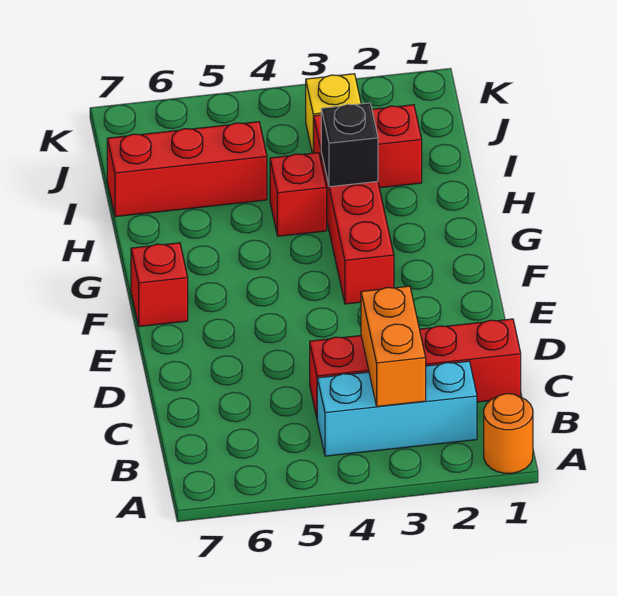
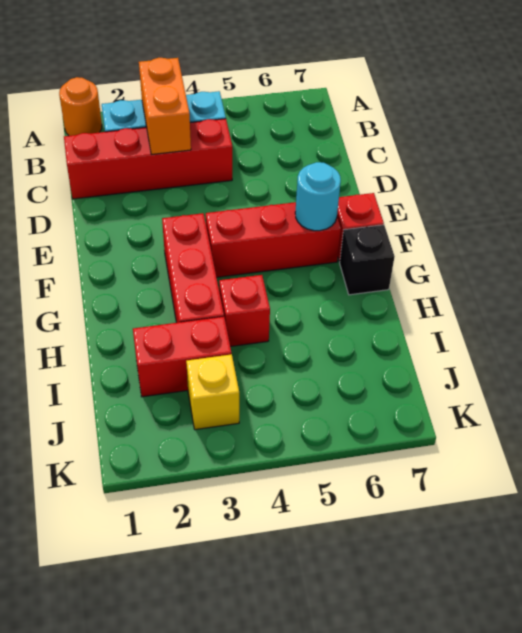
none -> cyan 1x1 round brick [295,162,341,231]
black 1x1 brick [321,103,378,187] -> black 1x1 brick moved to [340,225,395,295]
red 1x3 brick [107,122,267,217] -> red 1x3 brick moved to [206,202,341,277]

